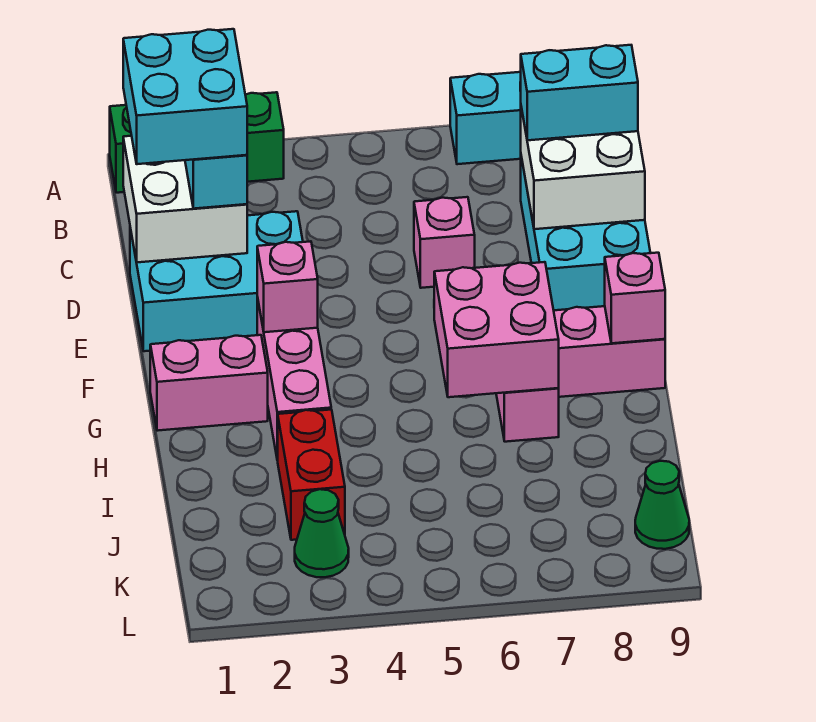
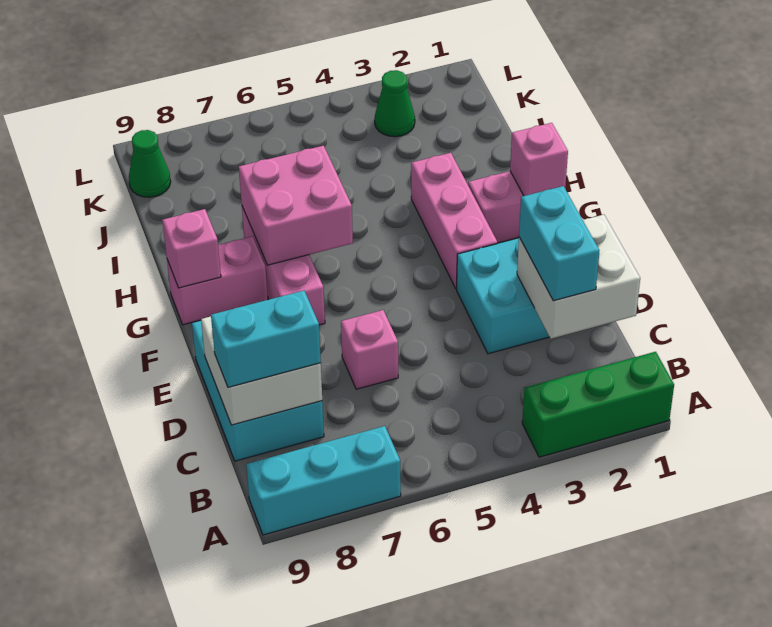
cyan 2x2 brick [123,29,247,164] -> none
pink 1x1 brick [257,241,318,332] -> pink 1x1 brick moved to [510,123,568,196]
red 1x2 brick [278,410,345,540] -> none

